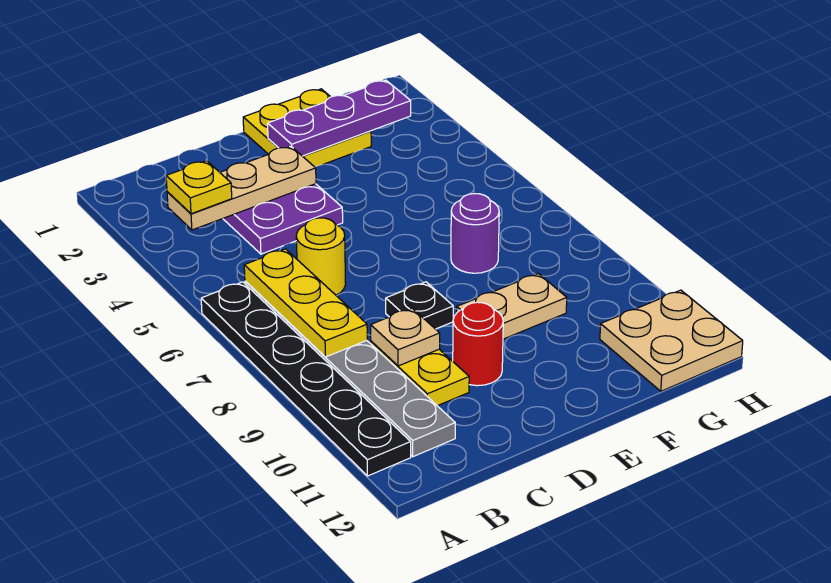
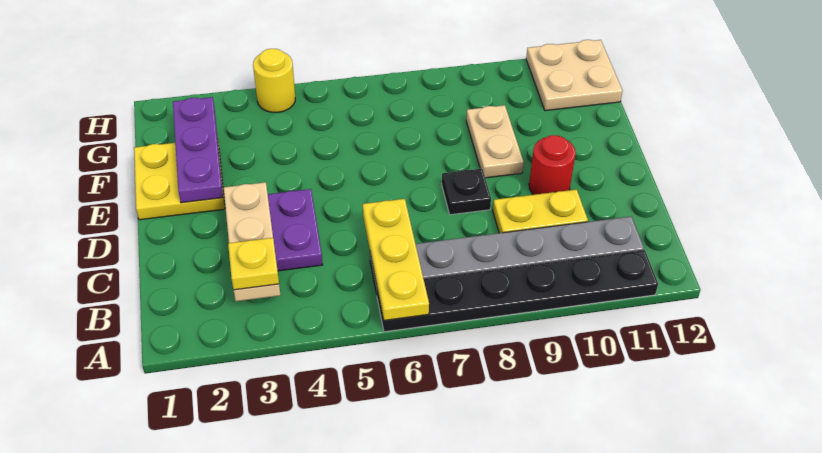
yellow 1x3 plate [244,249,367,357] -> yellow 1x3 plate turned to [363,199,429,320]
yellow 1x1 round brick [296,218,346,295] -> yellow 1x1 round brick moved to [253,49,295,112]
tan 1x1 plate [371,308,440,366] -> none
purple 1x1 round brick [451,194,499,273] -> none

